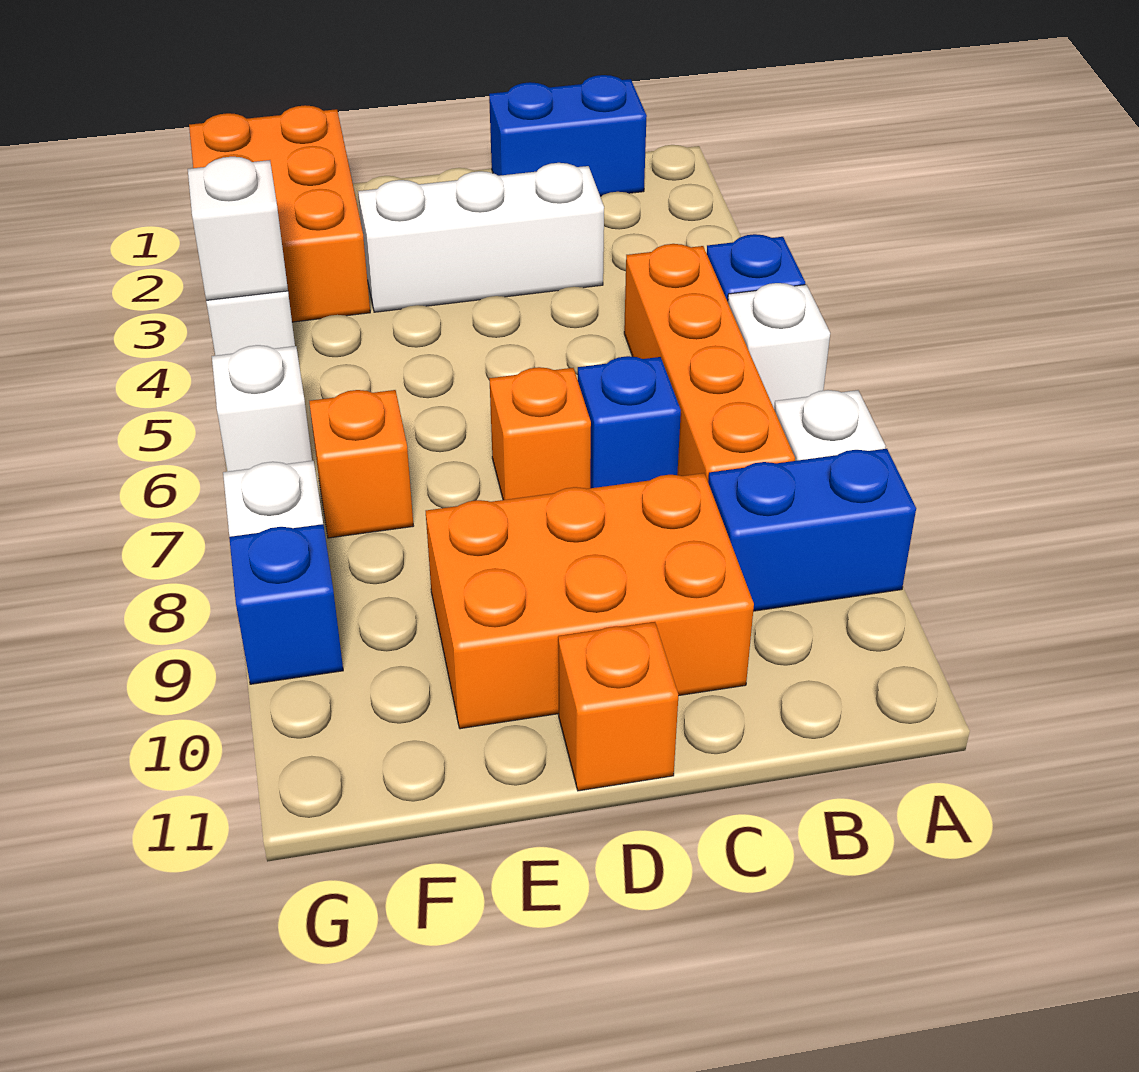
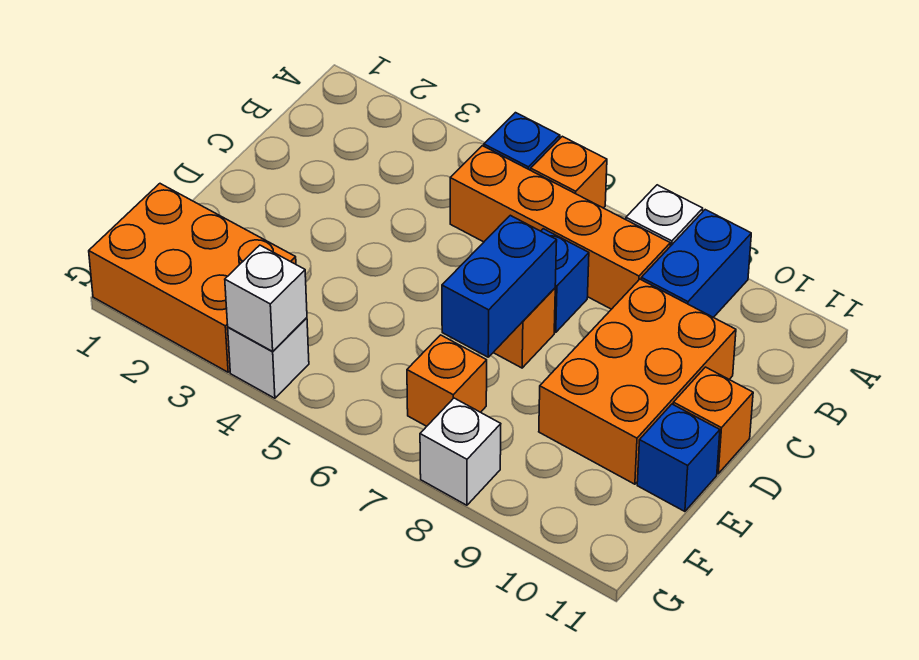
white 1x1 brick [728,283,830,408] -> orange 1x1 brick [531,136,607,208]
blue 1x2 brick [489,75,647,196] -> blue 1x2 brick moved to [442,215,557,357]
white 1x3 brick [358,163,604,312] -> none
white 1x1 brick [212,345,312,472] -> none
blue 1x1 brick [229,524,343,684] -> blue 1x1 brick moved to [637,404,720,511]

